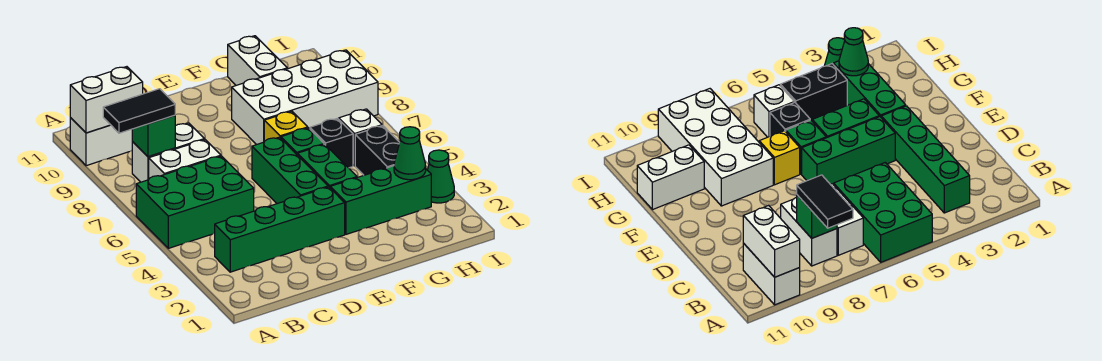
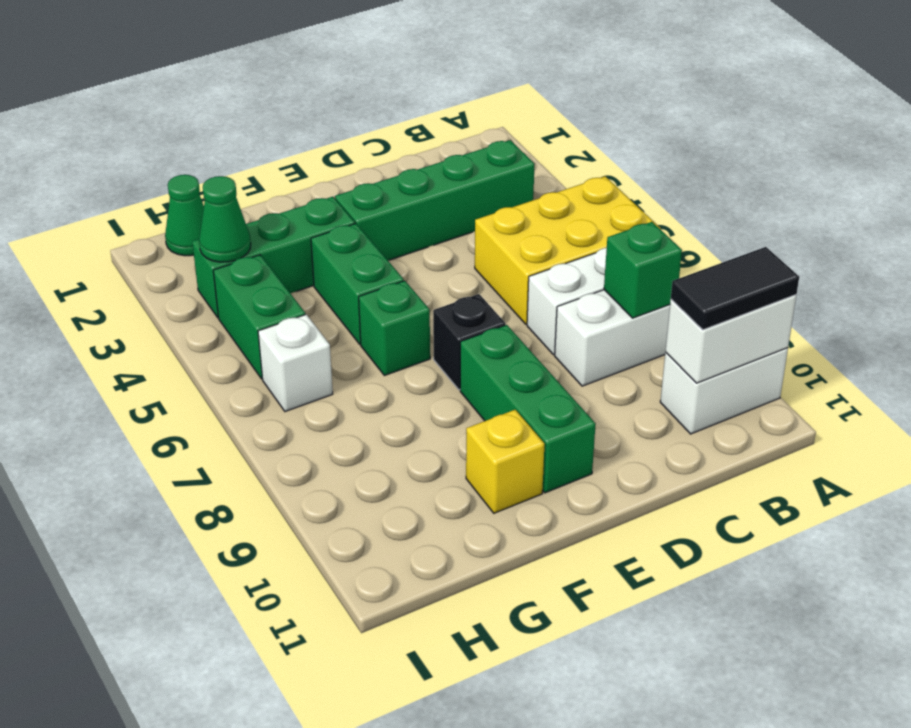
green 2x3 brick [136,156,254,248] -> yellow 2x3 brick [475,176,661,324]
black 1x2 tile [103,89,175,133] -> black 1x2 tile moved to [671,247,799,330]
green 1x3 brick [252,137,328,204] -> green 1x3 brick moved to [460,325,596,493]
yellow 1x1 brick [264,111,308,142] -> yellow 1x1 brick moved to [466,410,545,513]
white 2x4 brick [232,50,378,145] -> none
black 1x1 brick [310,118,353,168] -> black 1x1 brick moved to [433,294,506,390]
white 1x2 brick [228,36,287,85] -> none
black 1x2 brick [355,126,400,175] -> green 1x2 brick [213,255,305,379]
green 1x1 cone [428,150,454,203] -> green 1x1 cone moved to [165,175,204,256]

